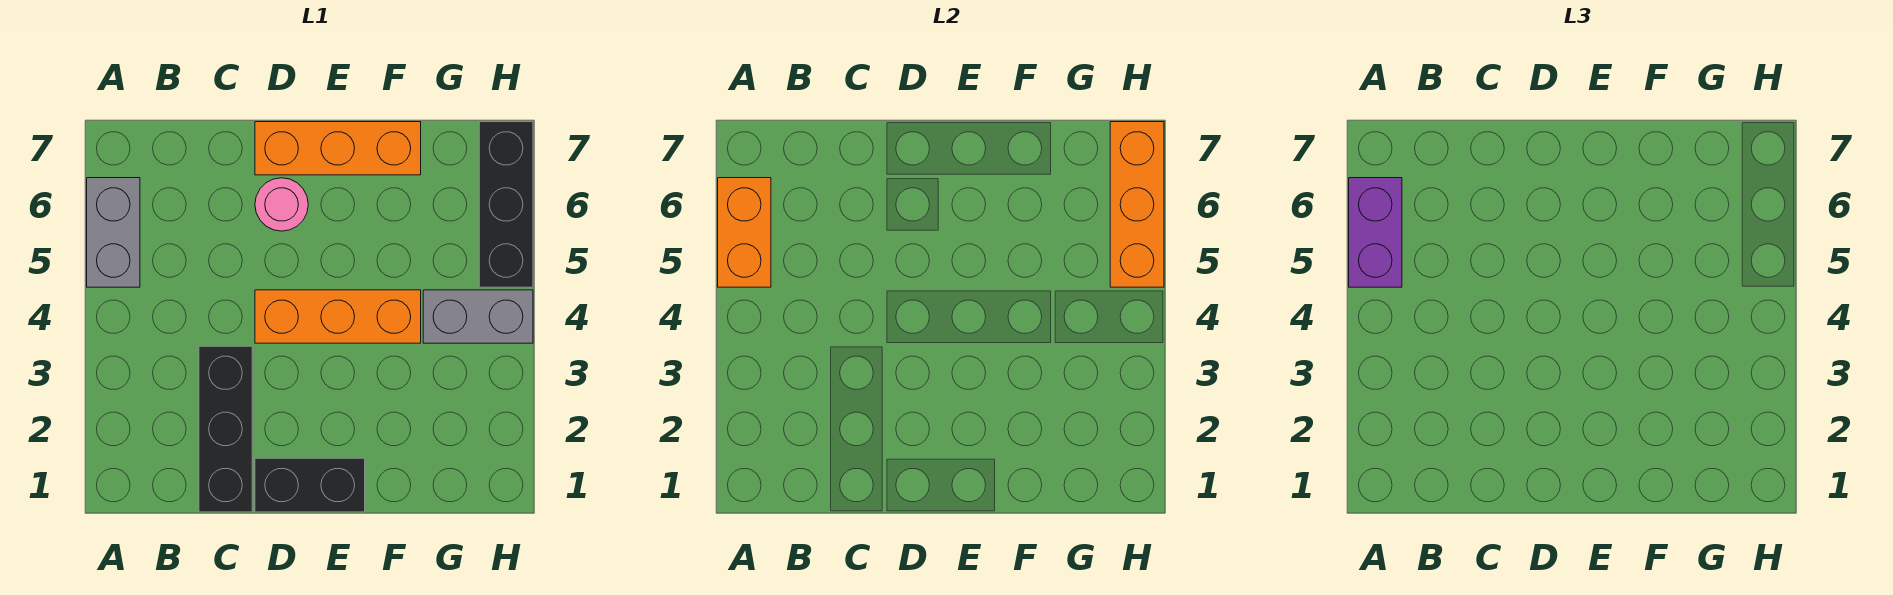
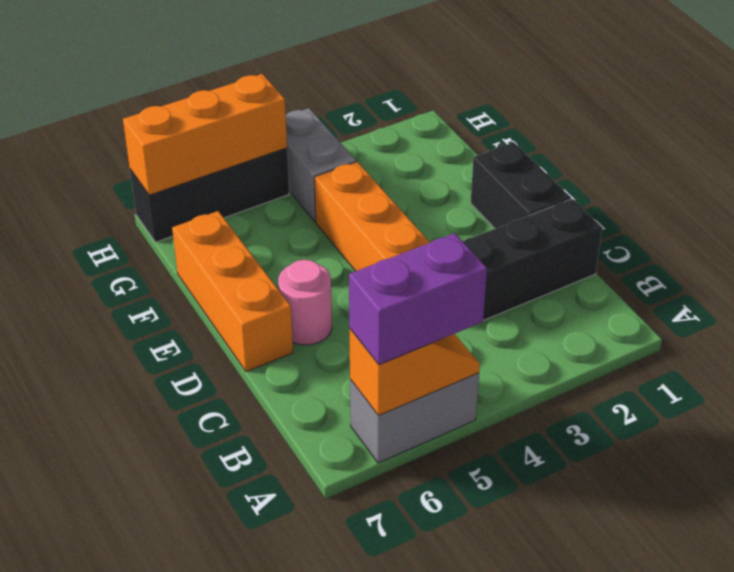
orange 1x2 brick [718,178,771,287] -> orange 1x2 slope [349,329,480,416]

